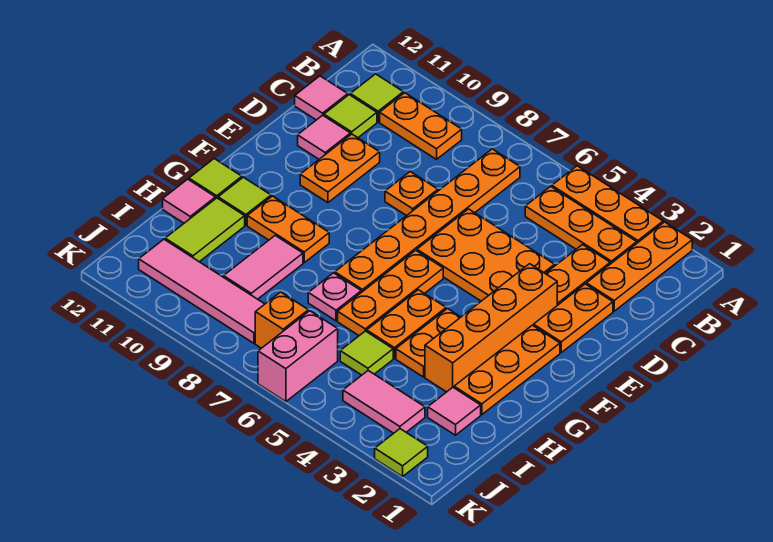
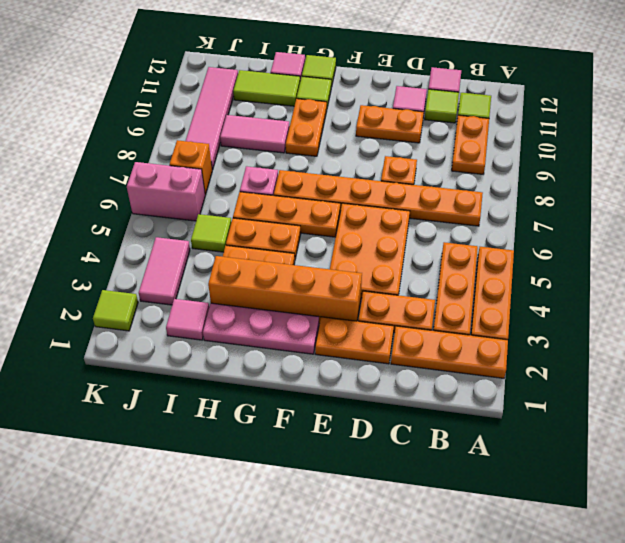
orange 1x3 plate [454,325,560,415] -> pink 1x3 plate [203,303,319,354]

